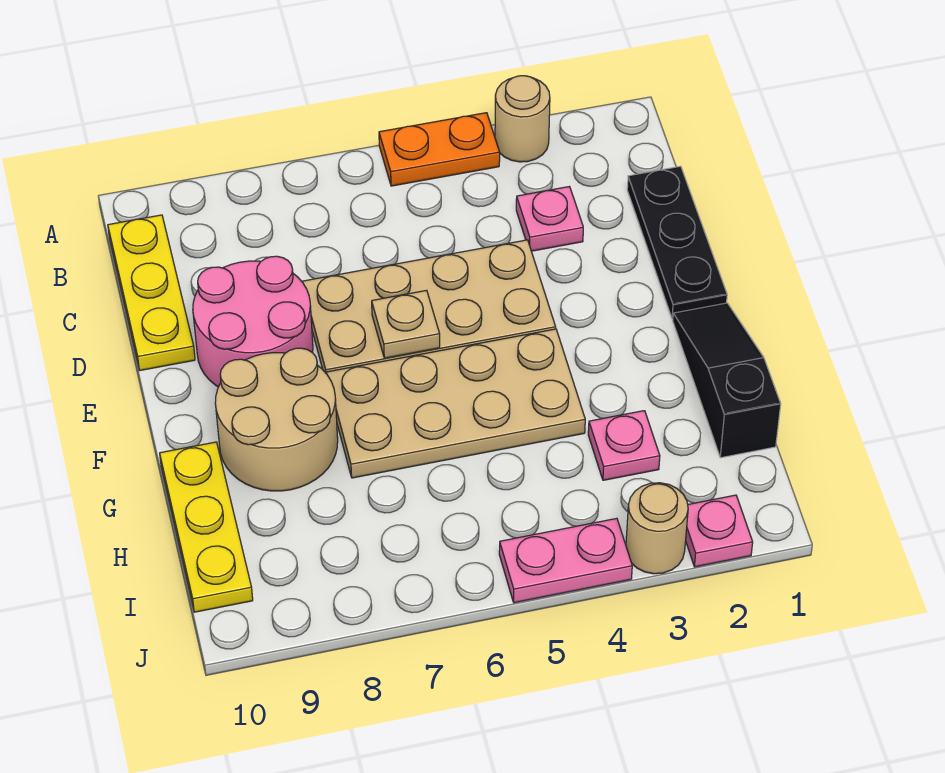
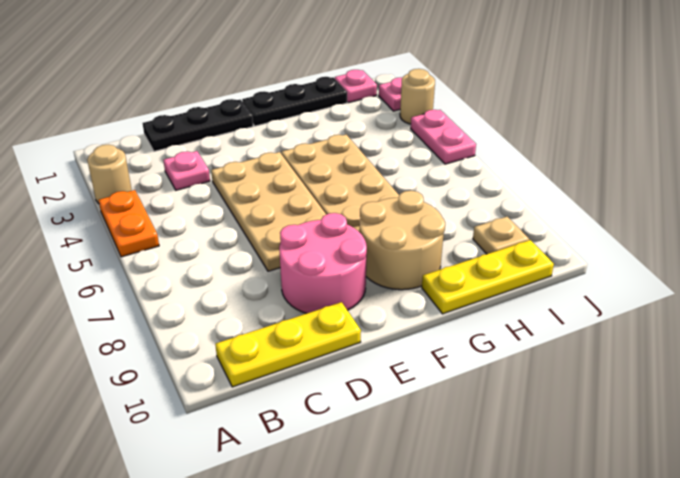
tan 1x1 plate [372,290,440,358] -> tan 1x1 plate moved to [473,217,529,254]
black 1x3 slope [673,303,781,458] -> black 1x3 plate [242,77,347,126]
pink 1x1 plate [588,411,660,480] -> pink 1x1 plate moved to [335,70,377,103]

